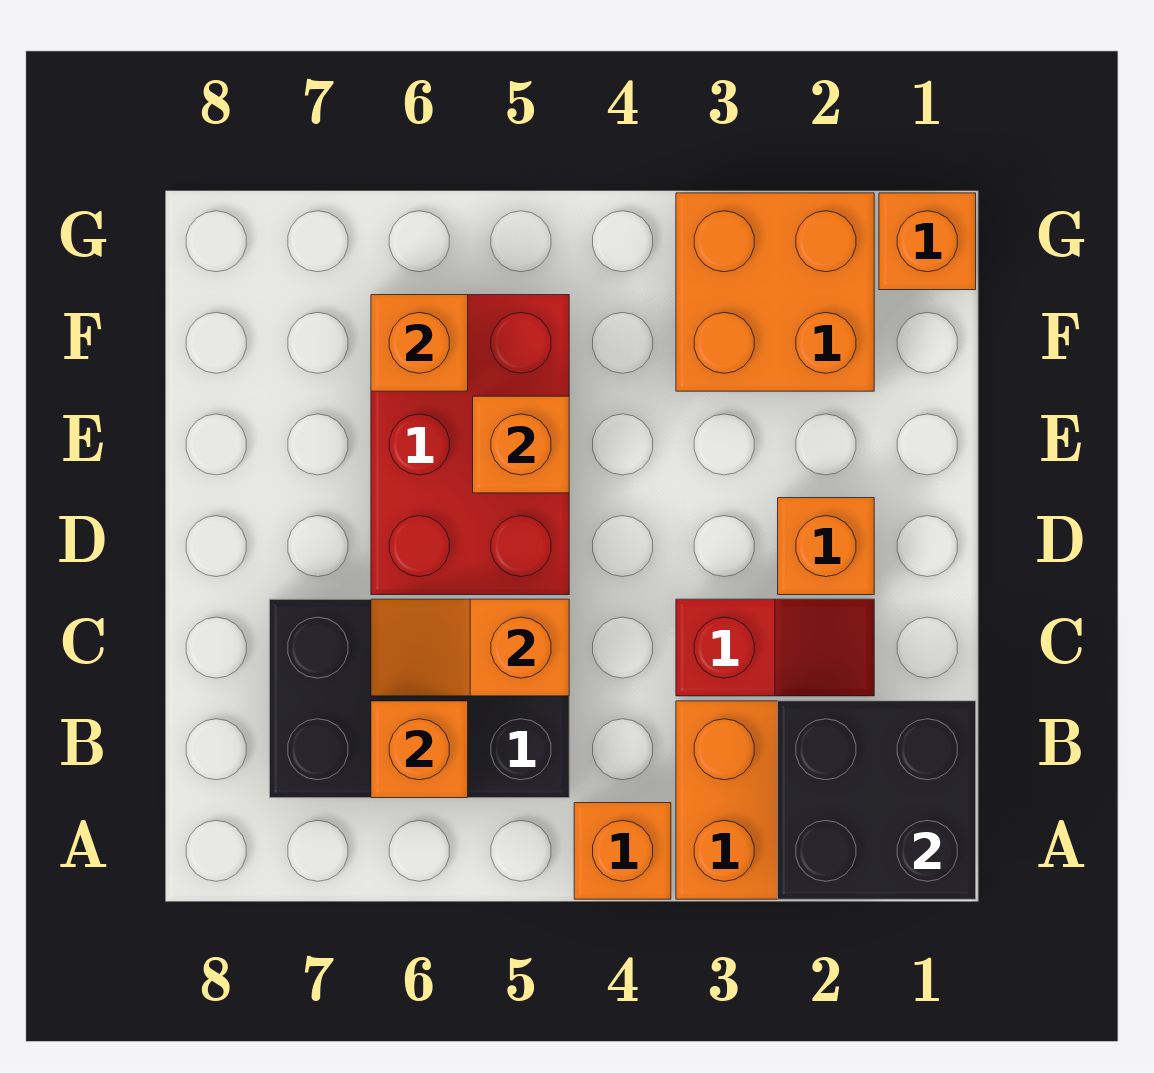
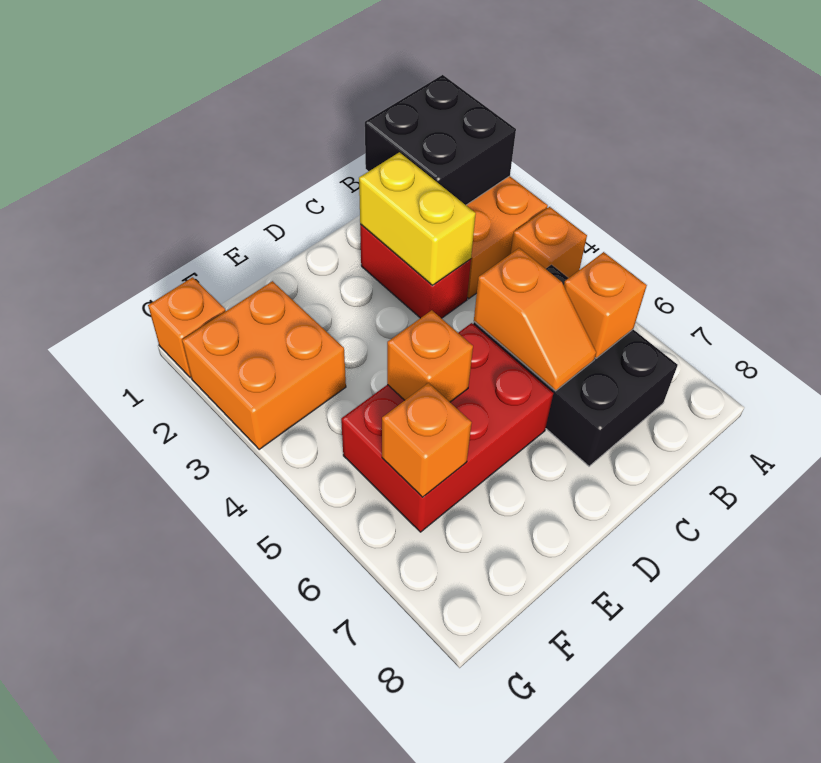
red 1x2 slope [676,599,874,696] -> red 1x2 brick [360,224,471,318]
none -> yellow 1x2 brick [359,152,476,286]
orange 1x1 brick [778,498,874,595] -> none

